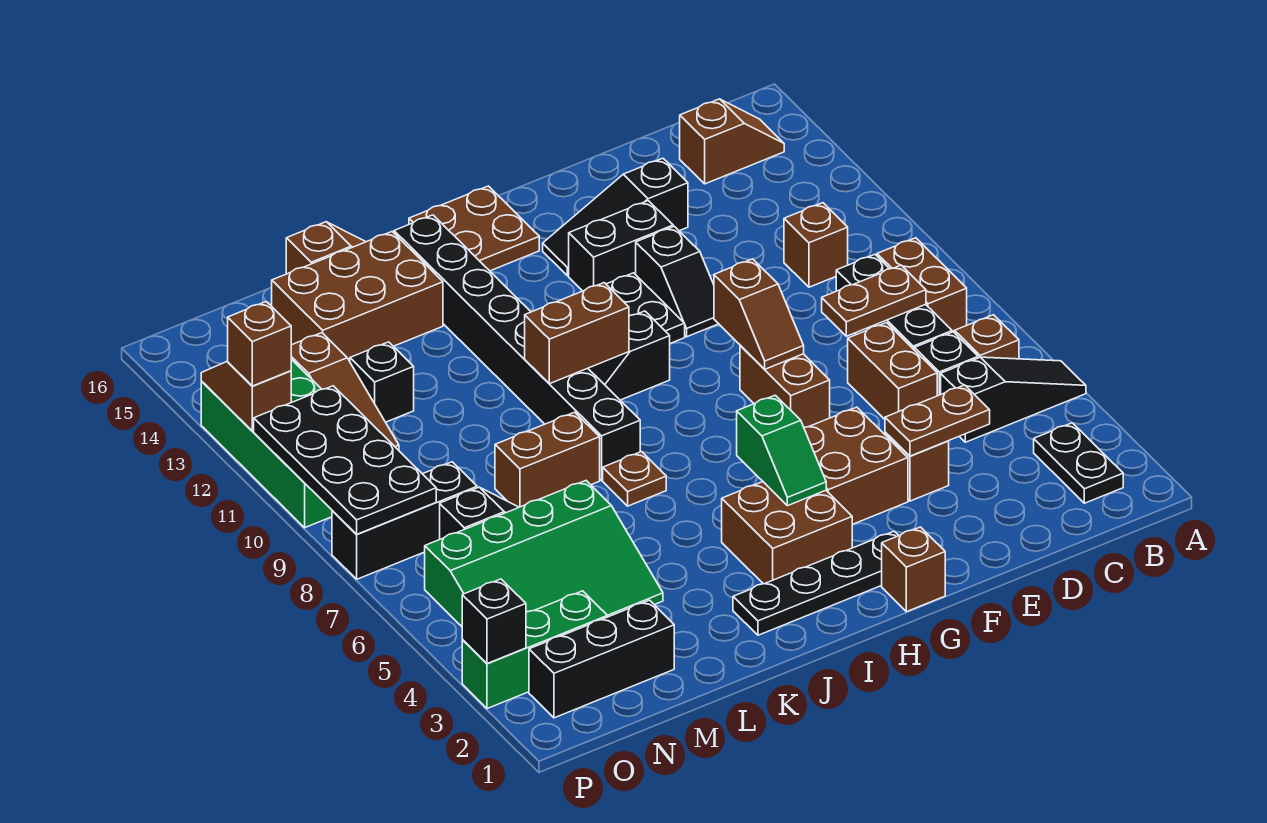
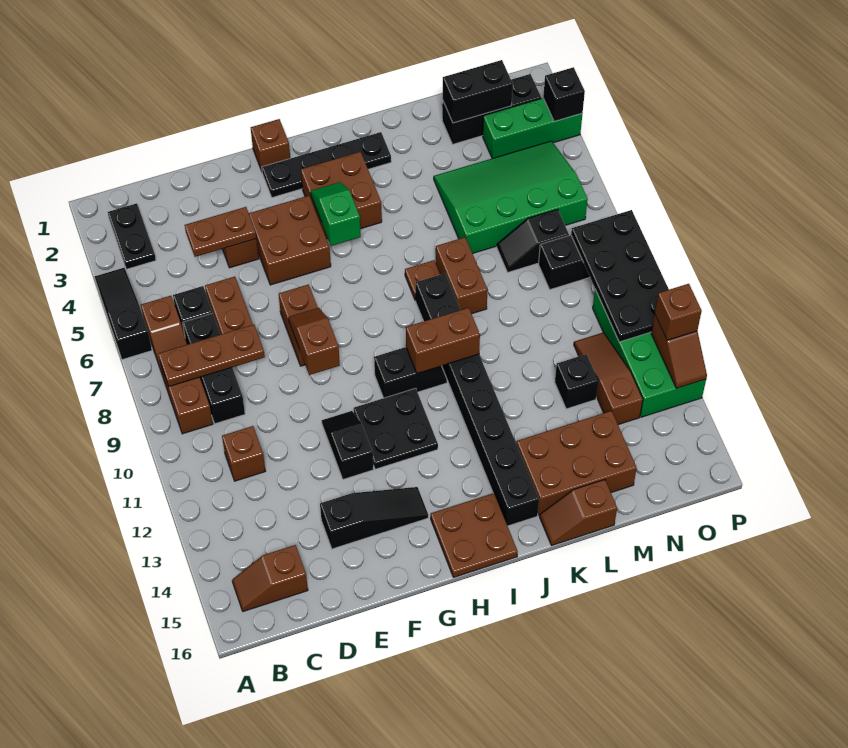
black 1x3 slope [941,357,1086,442] -> black 1x3 slope turned to [95,268,152,360]
brown 1x2 plate [822,265,926,336] -> brown 1x3 plate [158,325,265,386]
black 1x2 brick [569,201,673,291] -> black 1x2 brick moved to [443,60,513,123]
brown 1x2 brick [495,412,600,507] -> brown 1x2 brick turned to [436,237,488,314]

